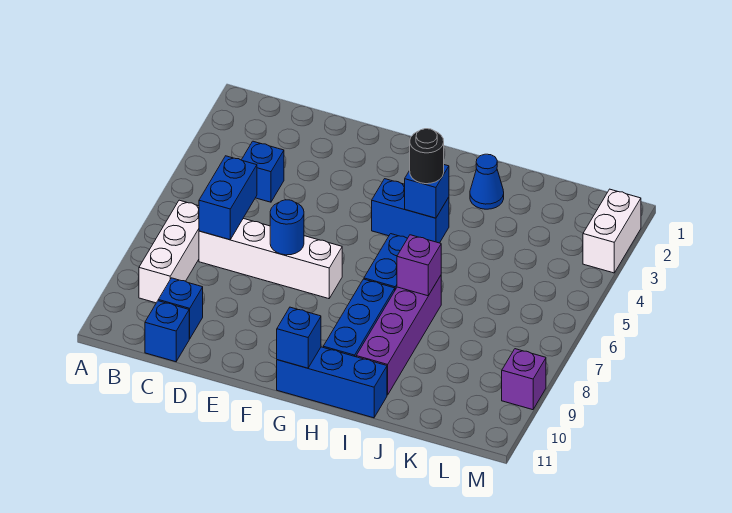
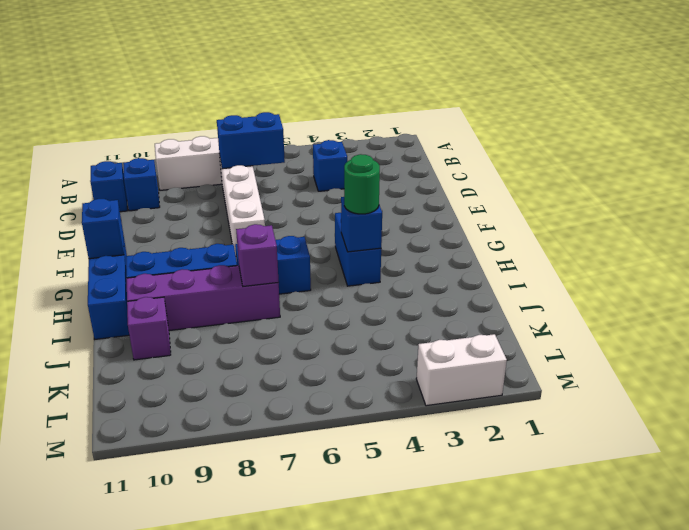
blue 1x1 round brick [270,200,304,255] -> none
black 1x1 round brick [410,129,444,184] -> green 1x1 round brick [344,154,380,214]
blue 1x1 cone [470,154,504,209] -> none
purple 1x1 brick [502,349,546,410] -> purple 1x1 brick moved to [127,297,171,360]

